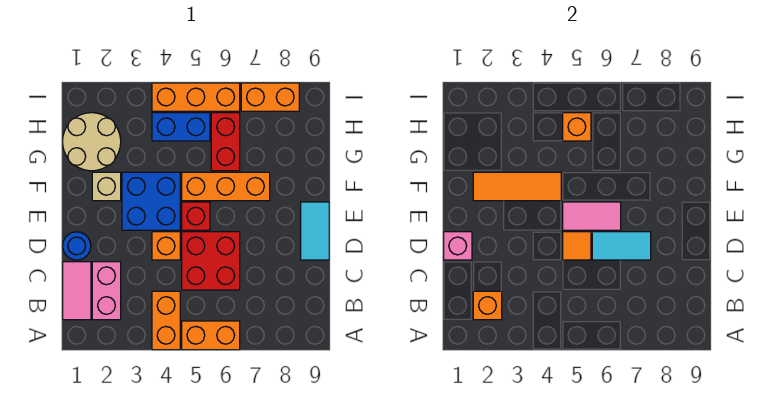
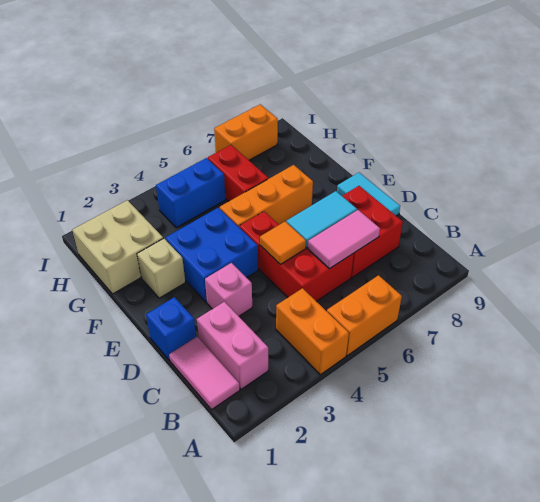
orange 1x1 brick [473,291,502,320] -> none
none -> red 2x2 brick [343,186,403,278]
blue 1x1 round brick [63,232,91,260] -> blue 1x1 brick [146,297,196,360]
pink 1x1 brick [444,232,472,260] -> pink 1x1 brick moved to [205,263,252,316]
orange 1x1 brick [152,232,180,260] -> none
pink 1x2 tile [563,202,621,230] -> pink 1x2 tile moved to [308,210,380,269]
orange 1x3 tile [473,172,561,201] -> none
tan 2x2 round brick [63,113,121,171] -> tan 2x2 brick [72,200,163,294]
orange 1x1 brick [563,113,591,141] -> none
orange 1x3 brick [152,83,240,111] -> none

